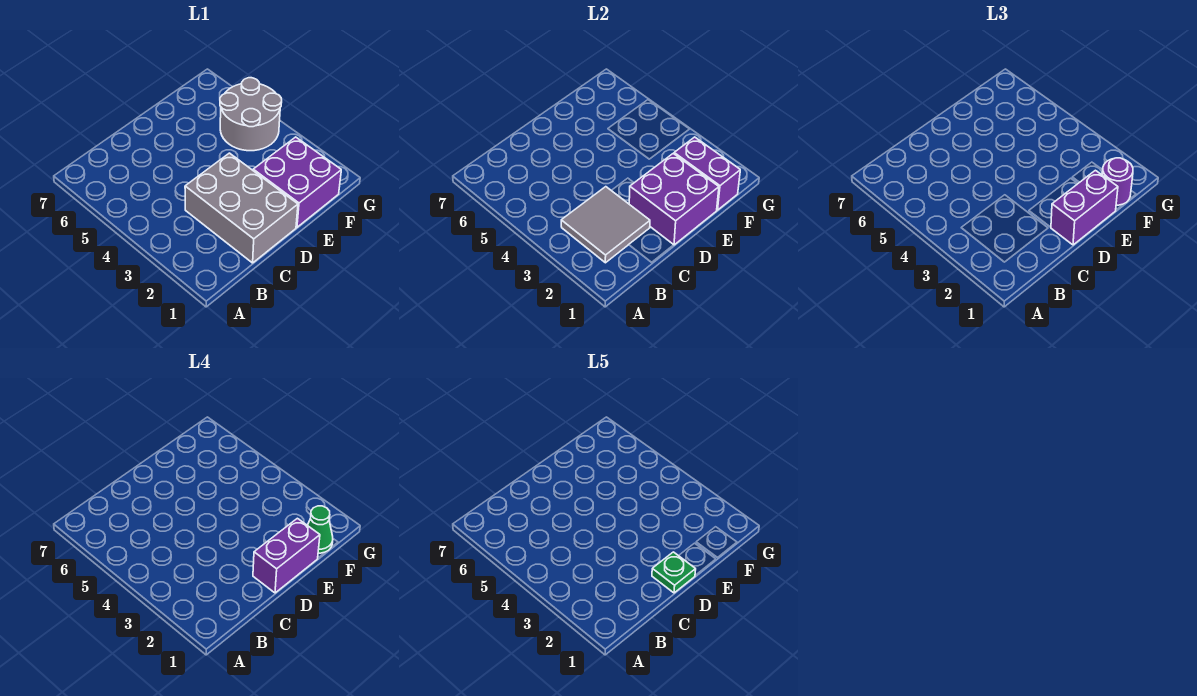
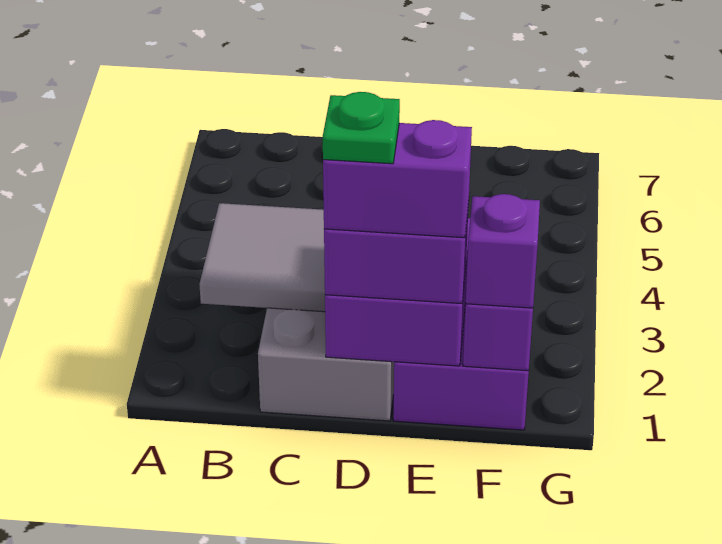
purple 1x1 round brick [1102,158,1133,205] -> purple 1x1 brick [466,194,540,308]
green 1x1 cone [308,506,333,553] -> none
grey 2x2 round brick [220,78,282,151] -> none

